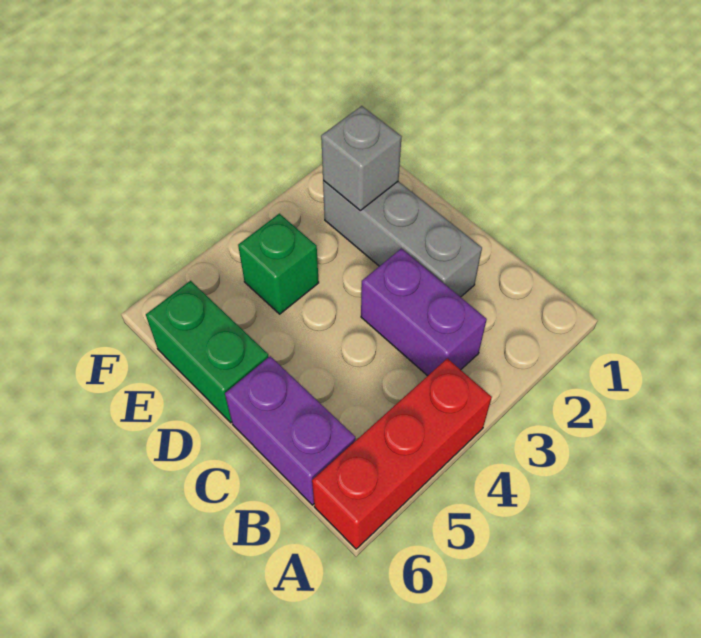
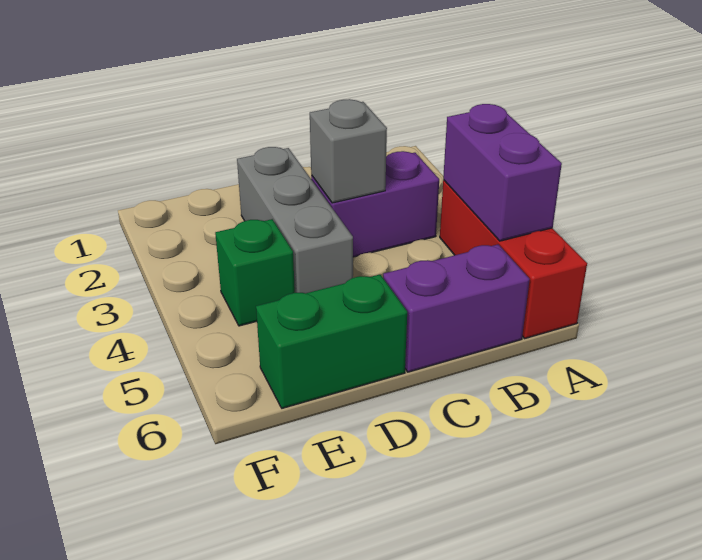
none -> purple 1x2 brick [443,104,562,241]
grey 1x3 brick [323,180,482,297] -> grey 1x3 brick turned to [237,147,353,293]
grey 1x1 brick [321,106,401,210] -> grey 1x1 brick moved to [310,99,387,203]

